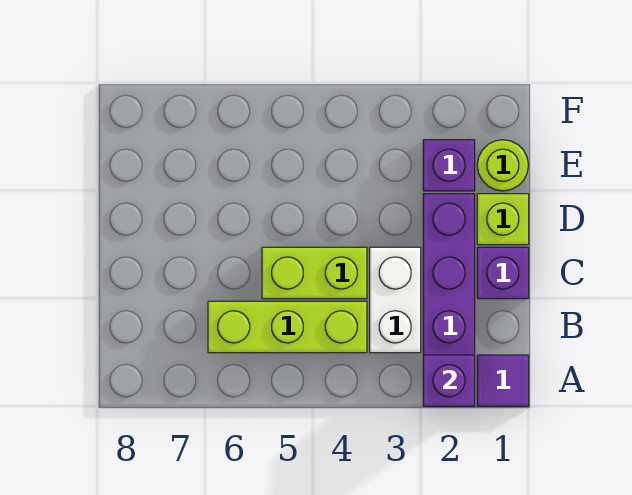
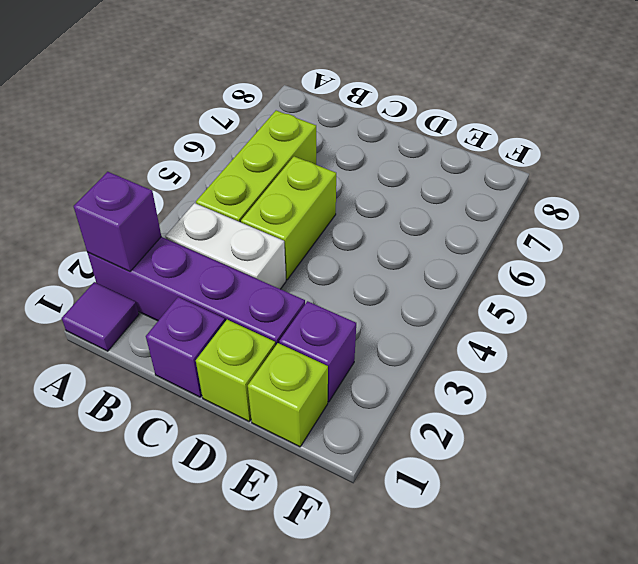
lime 1x1 round brick [477,140,528,191] -> lime 1x1 brick [248,343,328,447]

